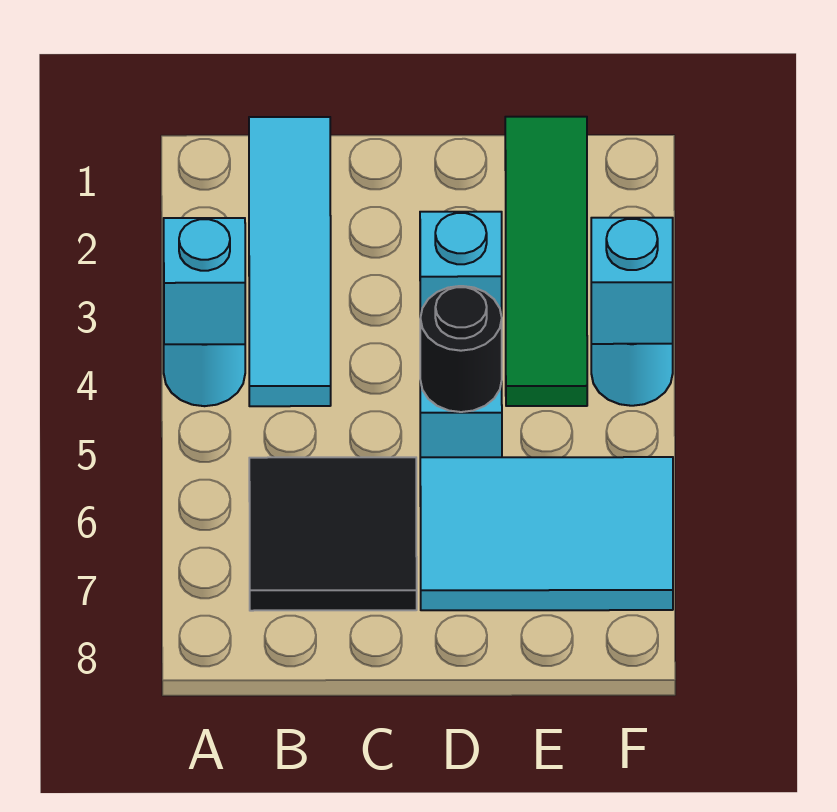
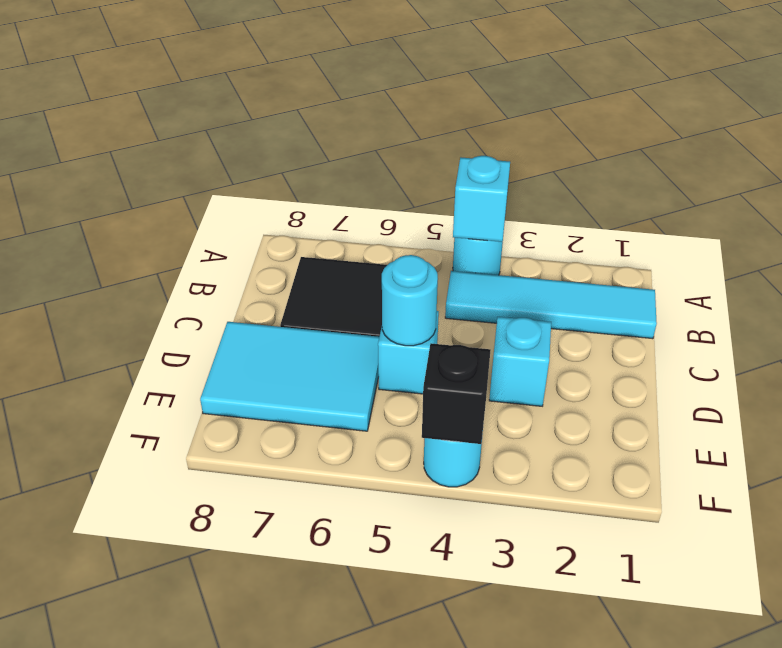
black 1x1 round brick [420,286,502,412] -> cyan 1x1 round brick [382,255,438,346]
cyan 2x3 tile [420,457,673,610] -> cyan 2x3 tile turned to [200,322,379,431]
green 1x4 tile [505,117,587,406] -> none
cyan 1x1 brick [591,218,673,344] -> black 1x1 brick [422,343,490,444]

